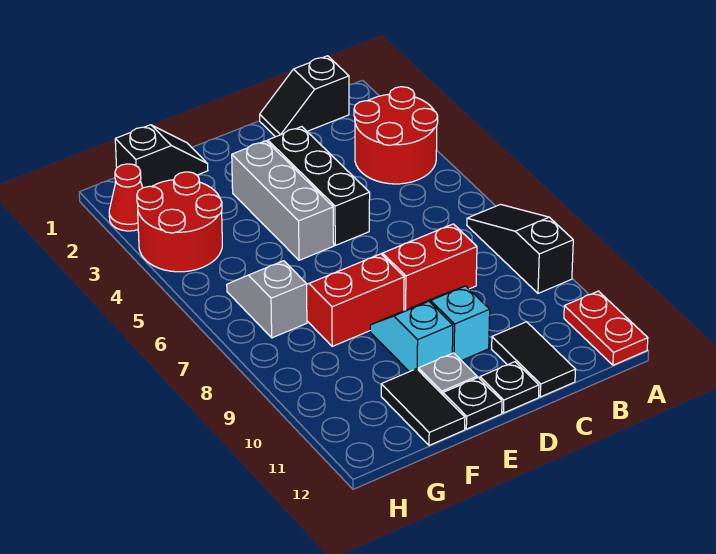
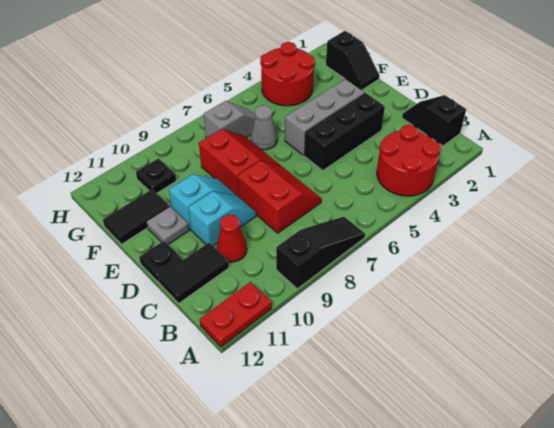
black 1x1 plate [443,378,502,429] -> black 1x1 plate moved to [136,158,176,193]
none -> grey 1x1 cone [251,105,277,150]
red 1x1 cone [109,164,143,231] -> red 1x1 cone moved to [217,215,247,262]

